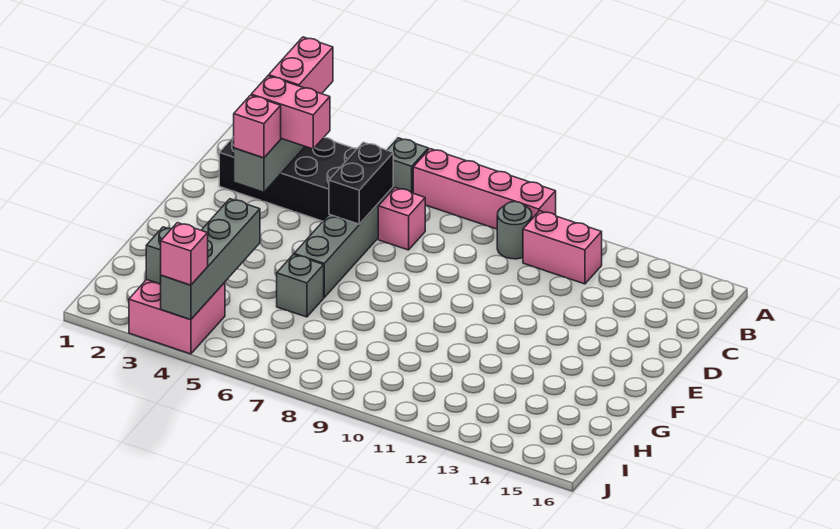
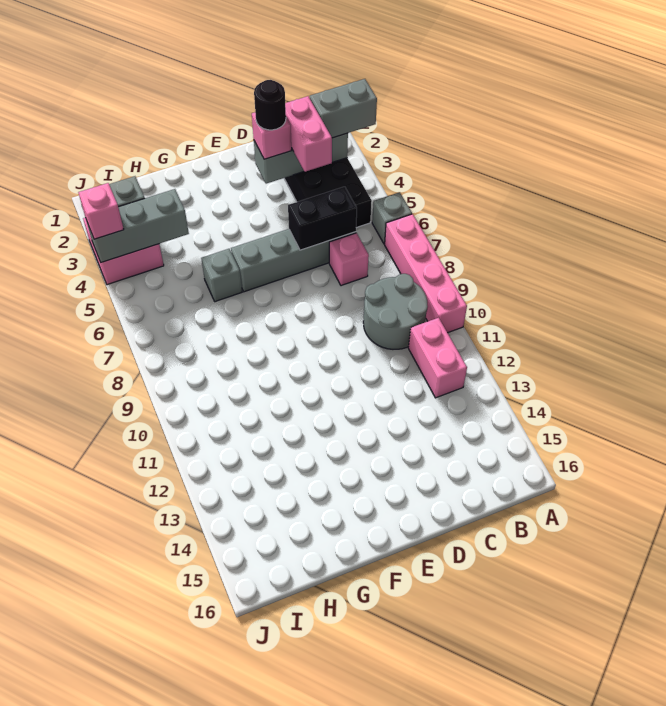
pink 1x2 brick [269,37,333,94] -> grey 1x2 brick [310,79,377,138]
grey 1x1 round brick [497,202,532,259] -> grey 2x2 round brick [363,274,428,349]
none -> black 1x1 round brick [254,80,286,130]
grey 1x4 brick [161,199,260,320] -> grey 1x3 brick [86,189,189,262]

